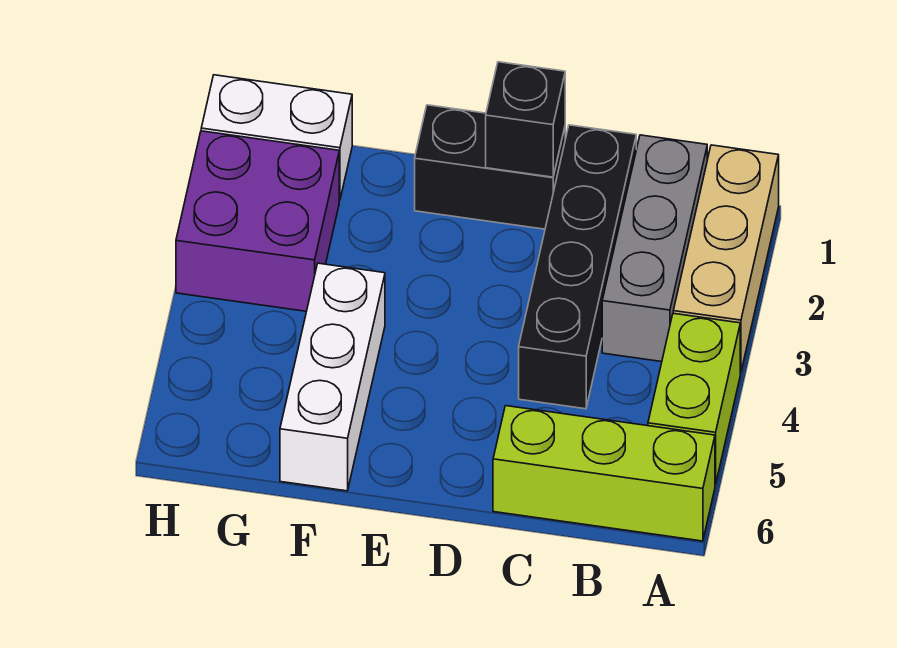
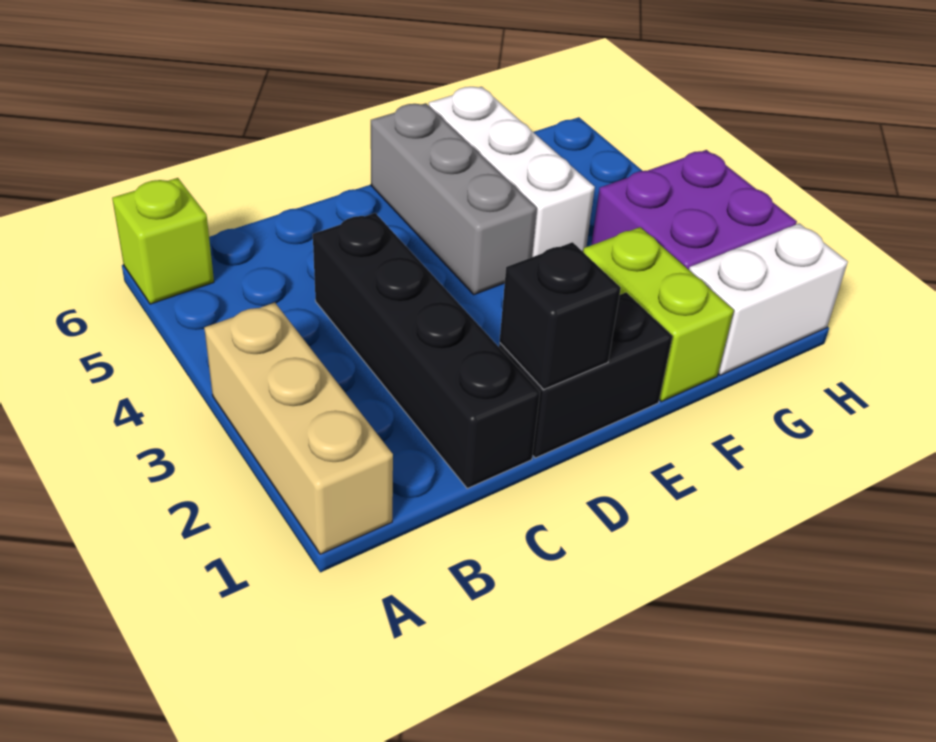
lime 1x2 brick [648,313,740,485] -> lime 1x2 brick moved to [583,227,734,402]
lime 1x3 brick [493,406,715,541] -> lime 1x1 brick [112,178,214,304]
grey 1x3 brick [602,135,707,362] -> grey 1x3 brick moved to [371,103,536,295]

